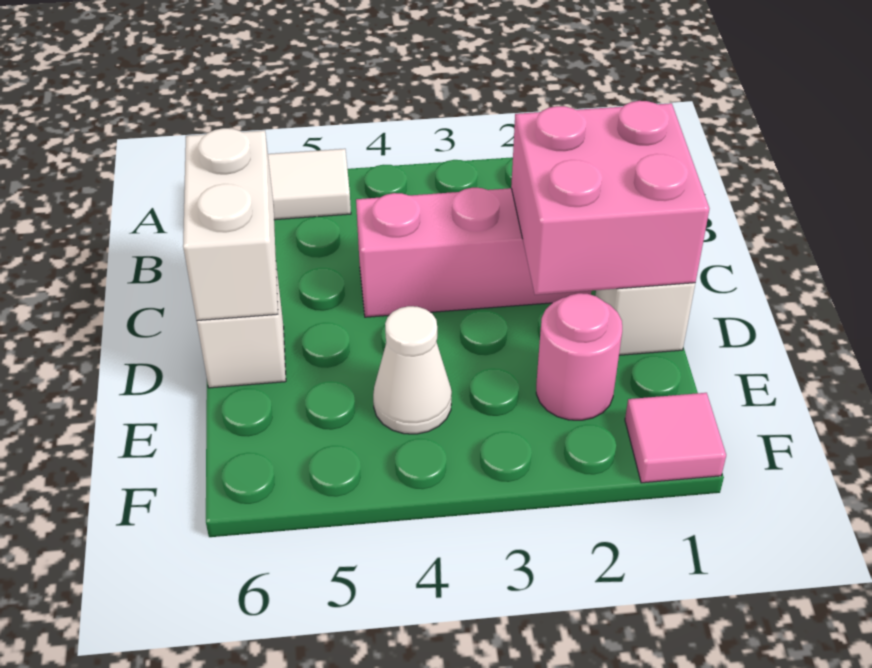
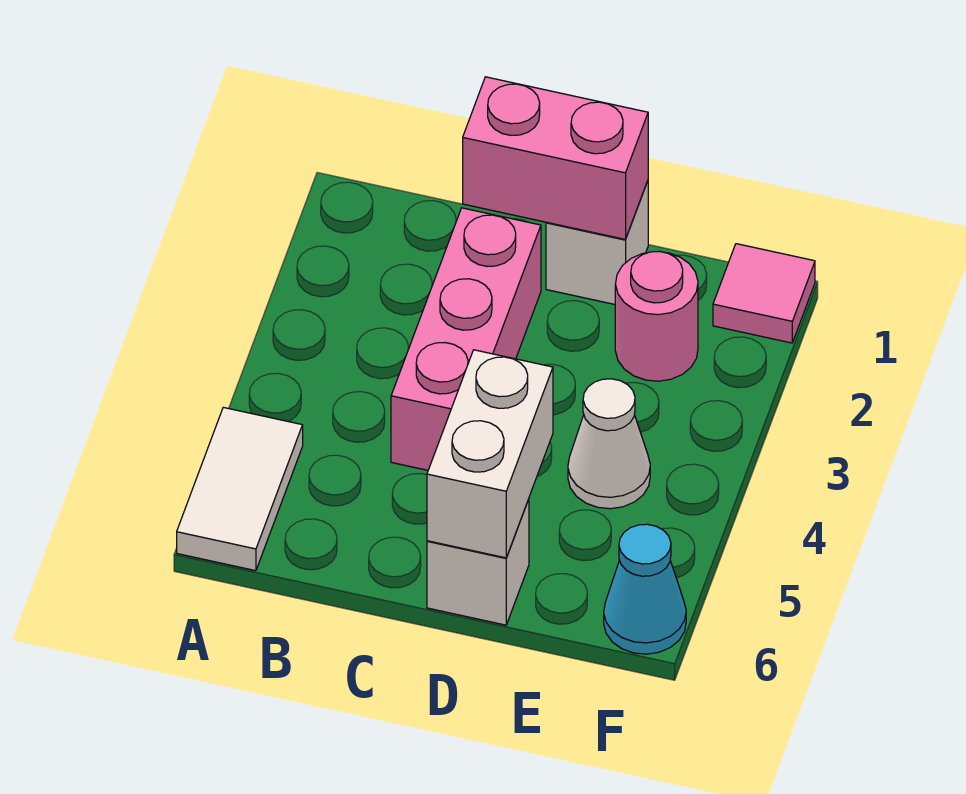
pink 2x2 brick [511,101,709,295] -> pink 1x2 brick [463,77,648,239]
white 1x2 brick [183,128,278,321] -> white 1x2 brick turned to [427,350,553,558]
none -> cyan 1x1 cone [604,524,686,654]

